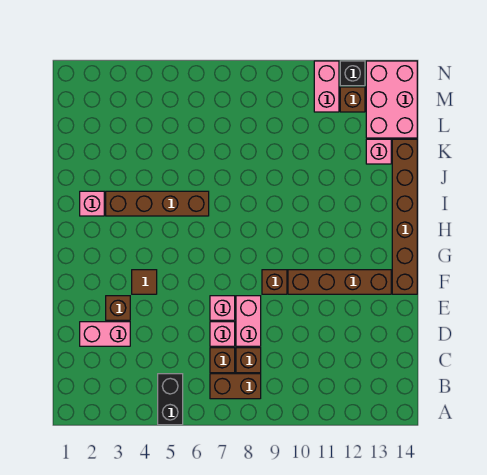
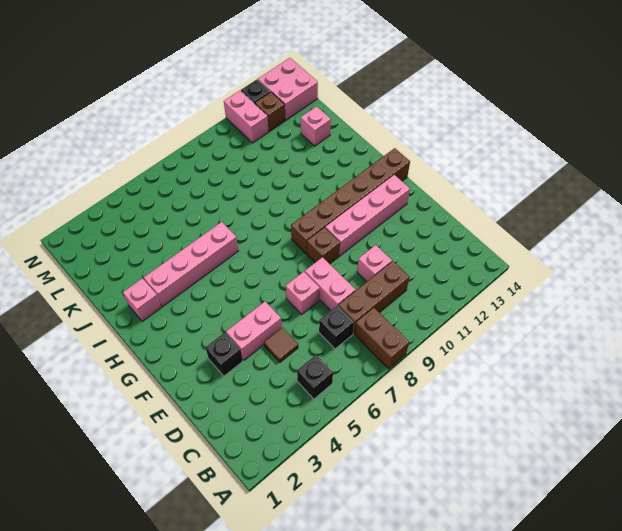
black 1x2 brick [158,374,183,425] -> black 1x1 brick [297,355,333,399]
brown 1x2 brick [210,374,261,399] -> brown 1x2 brick turned to [355,308,409,369]
brown 1x1 brick [210,348,235,373] -> black 1x1 brick [319,305,354,349]
brown 1x1 brick [236,348,261,373] -> brown 1x3 brick [338,261,410,333]
pink 1x2 brick [80,322,130,346] -> pink 1x2 brick moved to [226,301,282,360]
pink 1x1 brick [210,322,235,346] -> pink 1x1 brick moved to [357,245,392,282]
brown 1x1 brick [106,296,130,320] -> black 1x1 brick [205,332,243,376]
brown 1x1 tile [132,270,157,294] -> brown 1x1 tile moved to [264,327,298,362]
brown 1x4 brick [288,270,391,294] -> pink 1x4 brick [325,175,410,256]
brown 1x6 brick [392,139,417,294] -> brown 1x6 brick turned to [291,148,410,254]
brown 1x4 brick [106,191,209,216] -> pink 1x4 brick [144,222,238,307]
pink 2x3 brick [366,61,417,138] -> pink 2x2 brick [258,58,318,120]

